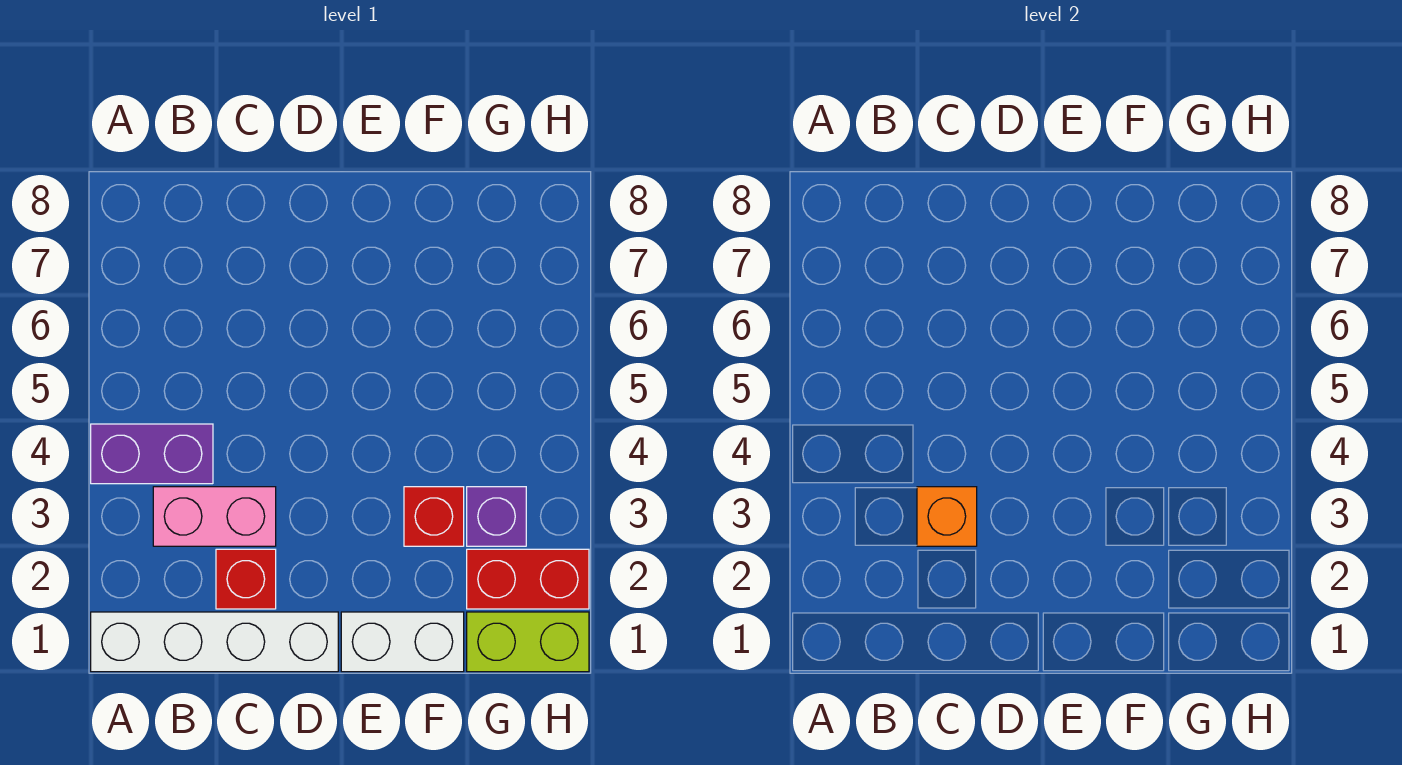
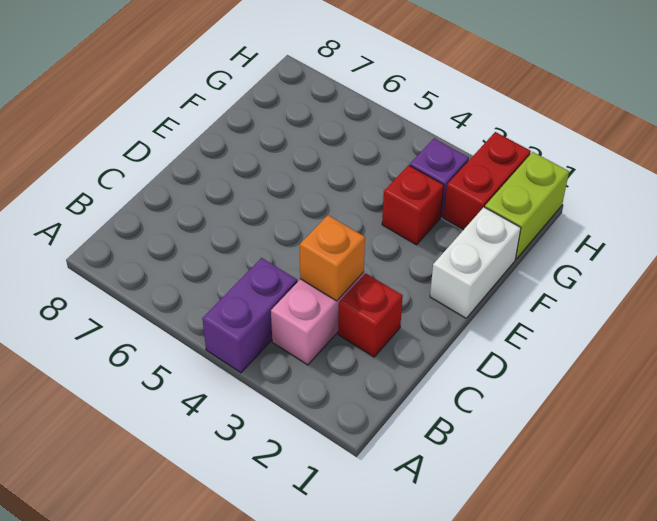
white 1x4 brick [91,612,338,672] -> none

